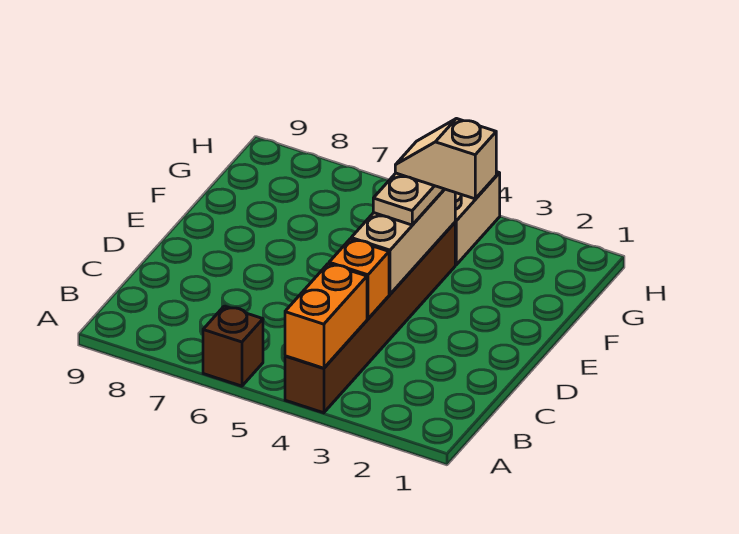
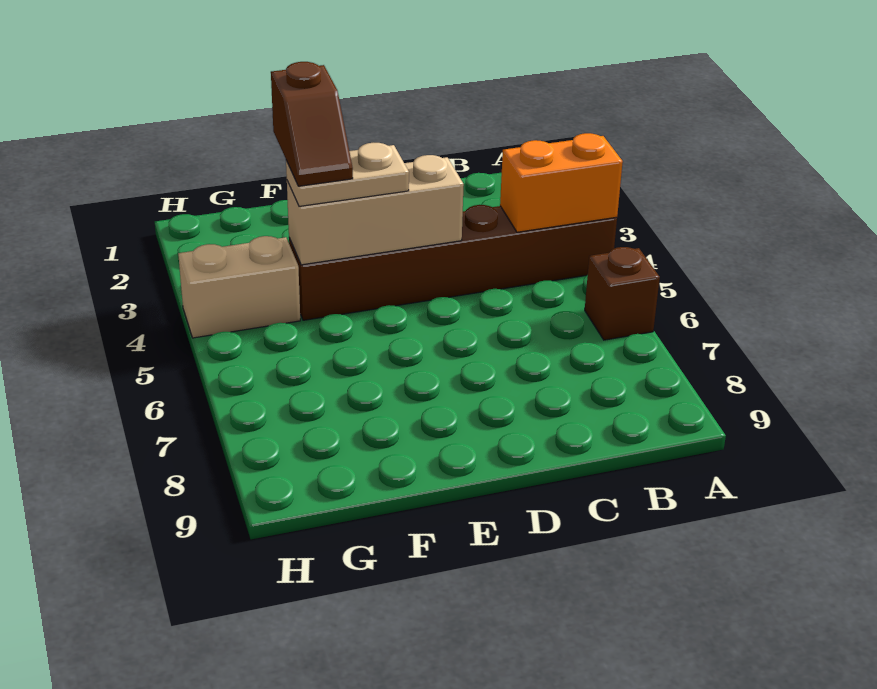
orange 1x1 brick [329,239,389,319] -> none
tan 1x2 slope [395,119,496,199] -> brown 1x2 slope [271,62,353,186]

